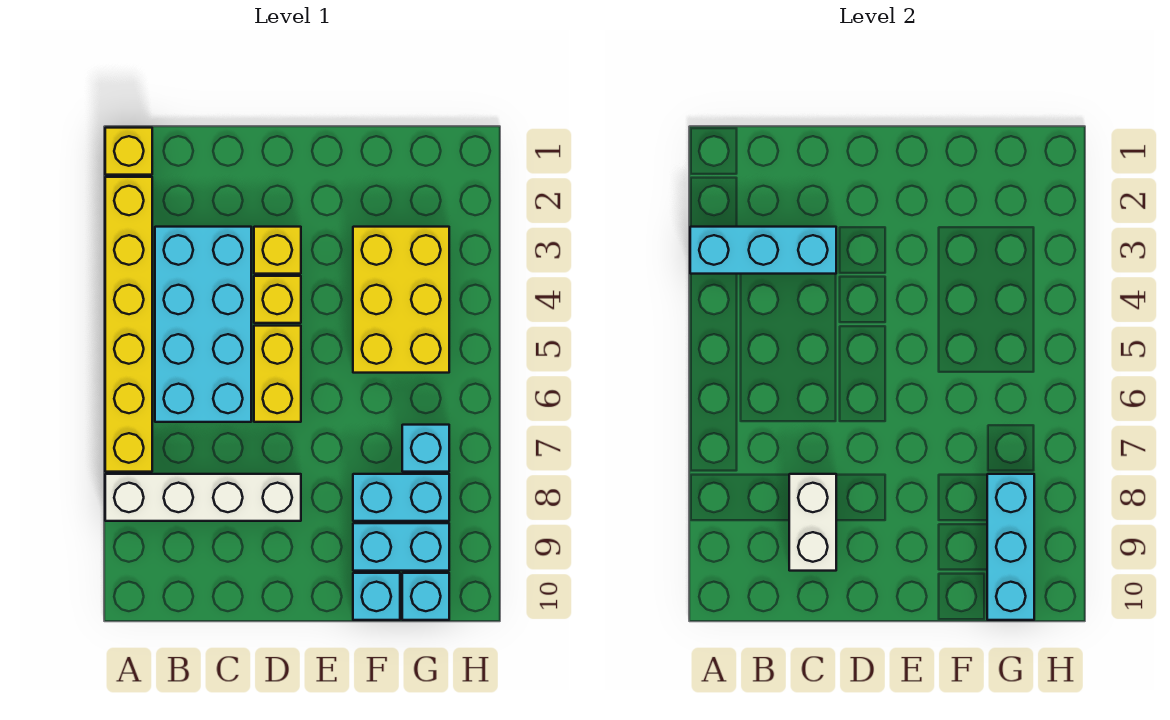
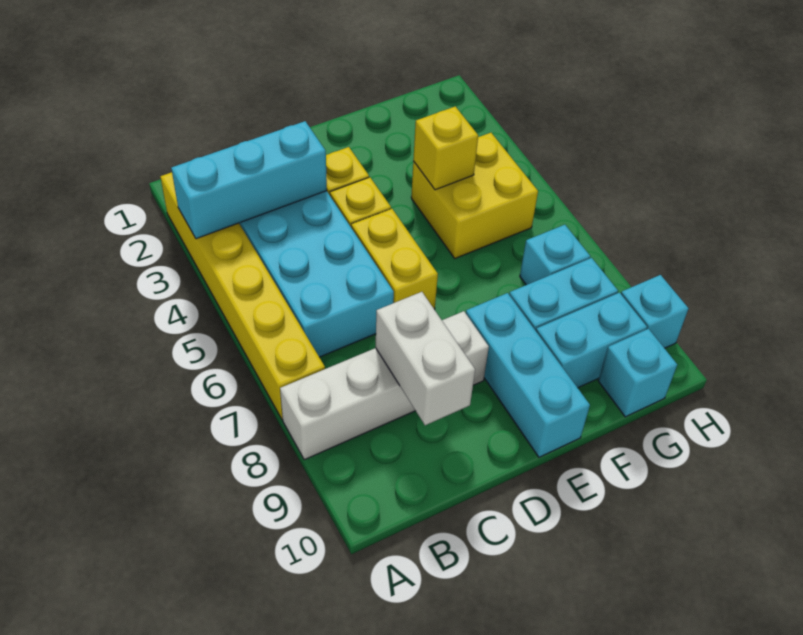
yellow 1x1 brick [105,128,152,175] -> yellow 1x1 brick moved to [413,106,478,190]
yellow 2x3 brick [353,227,449,373] -> yellow 2x2 brick [411,133,538,258]
cyan 1x1 brick [353,573,400,620] -> cyan 1x1 brick moved to [621,275,689,348]
cyan 1x3 brick [987,474,1034,620] -> cyan 1x3 brick moved to [466,293,590,457]

